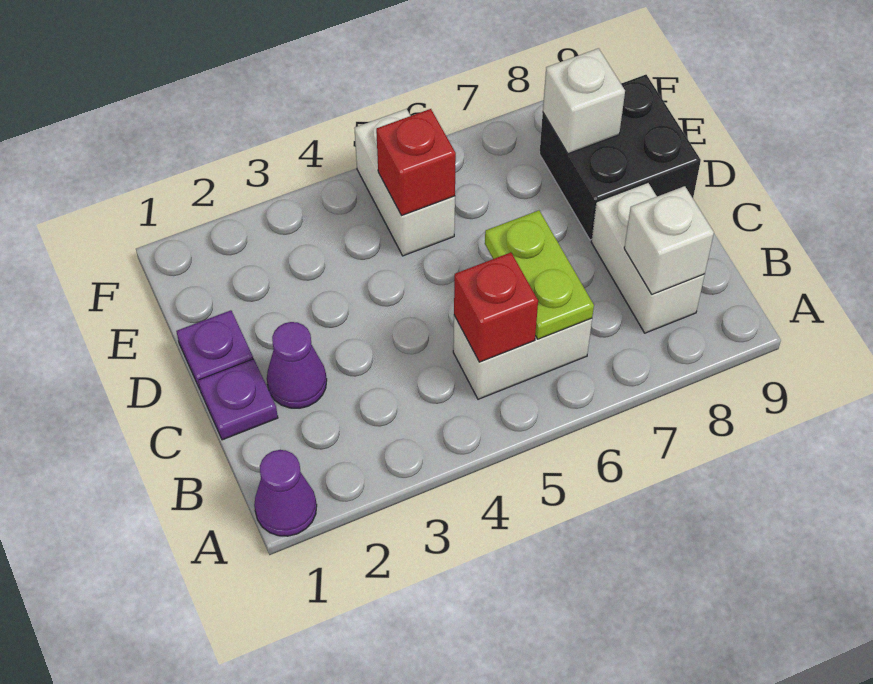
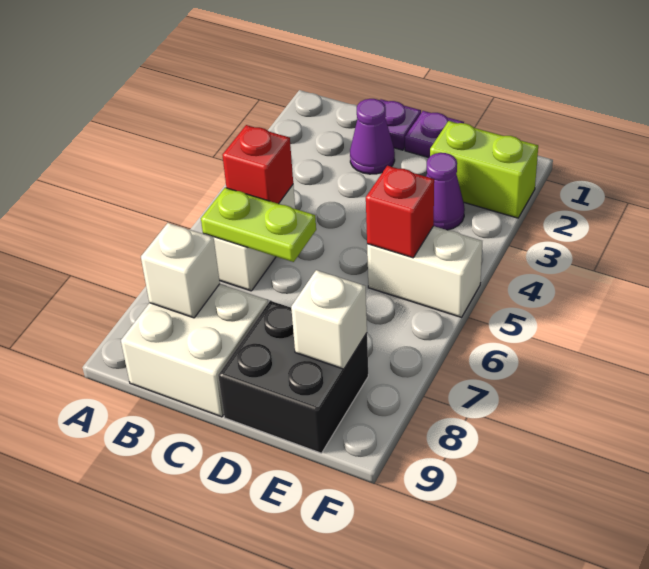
purple 1x1 cone [254,450,317,536] -> purple 1x1 cone moved to [426,153,465,230]
white 1x2 brick [591,183,705,333] -> white 2x2 brick [121,284,268,417]
none -> lime 1x2 brick [430,121,538,218]

